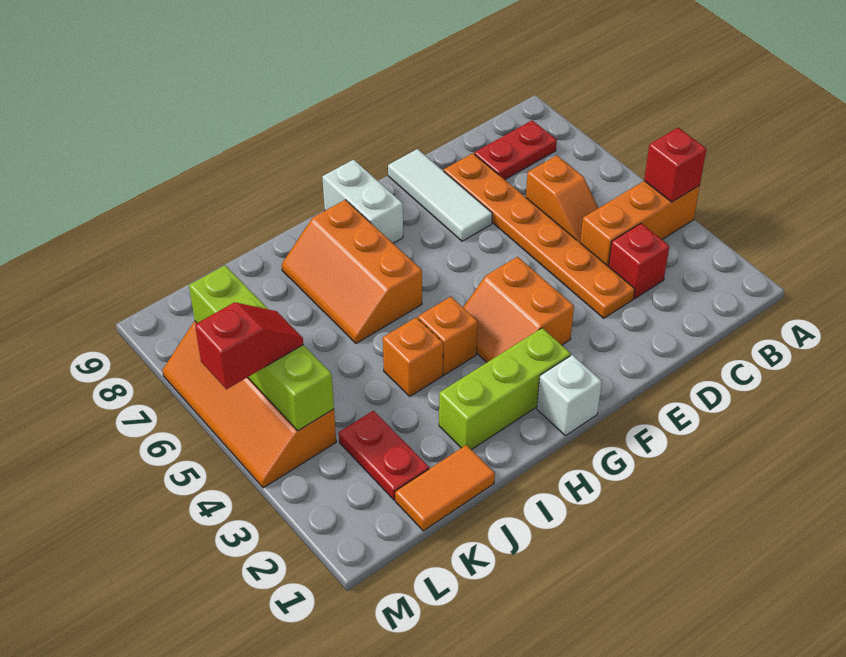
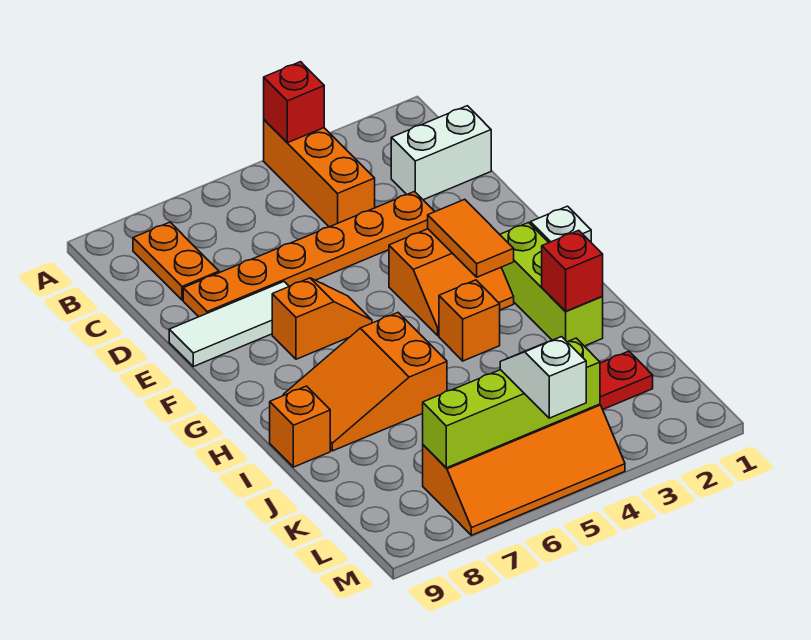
red 1x2 plate [474,120,557,180] -> orange 1x2 plate [133,222,219,300]
red 1x1 brick [609,223,669,299] -> red 1x1 brick moved to [542,230,603,311]
orange 1x2 slope [526,155,598,242] -> orange 1x2 slope moved to [272,278,372,359]
white 1x2 brick [322,160,403,243] -> white 1x2 brick moved to [391,106,491,200]
orange 2x3 slope [282,200,422,343] -> orange 2x3 slope turned to [283,313,447,451]
orange 1x1 brick [383,317,443,396] -> orange 1x1 brick moved to [270,386,330,467]
orange 1x2 tile [395,445,495,531] -> orange 1x2 tile moved to [428,199,514,277]
red 1x2 slope [195,302,303,389] -> white 1x2 slope [500,337,586,418]

